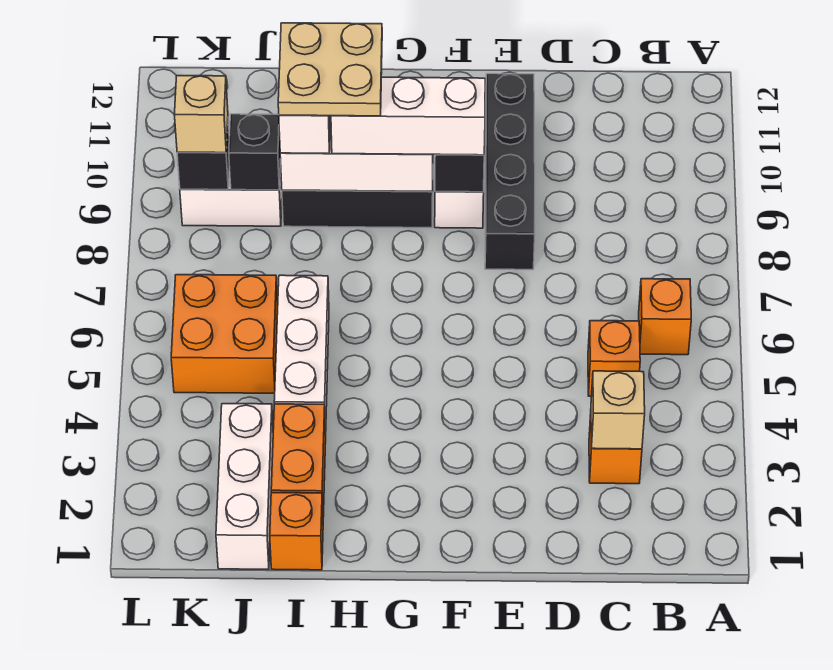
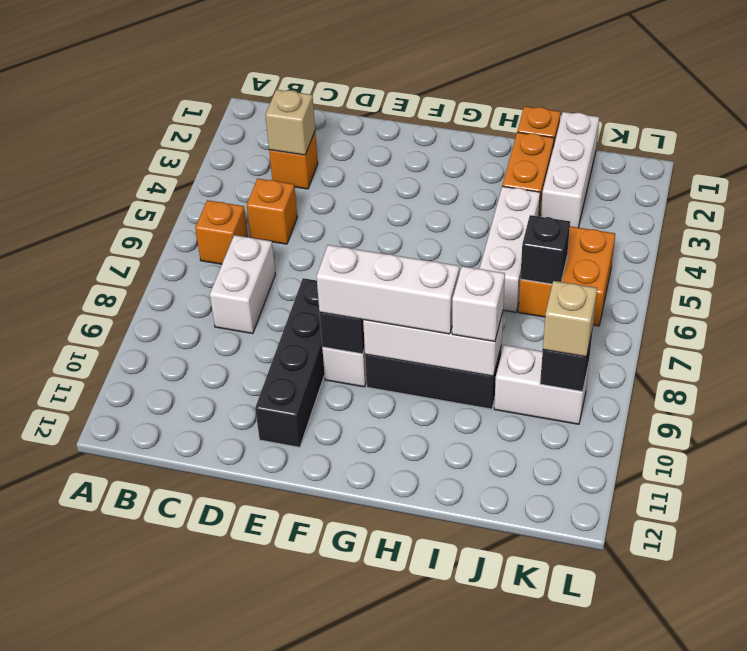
none -> white 1x2 brick [210,235,275,334]
tan 2x2 plate [278,23,382,116] -> none
black 1x1 brick [229,114,281,190] -> black 1x1 brick moved to [520,215,570,284]

